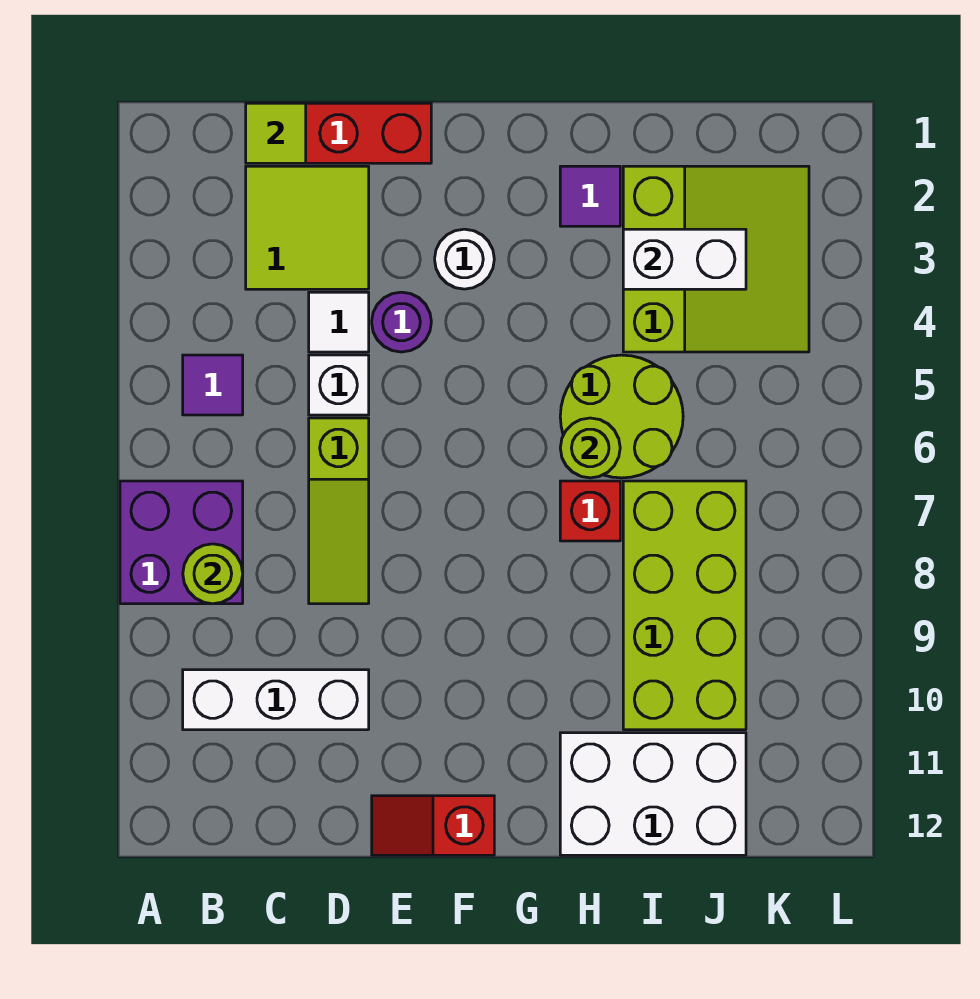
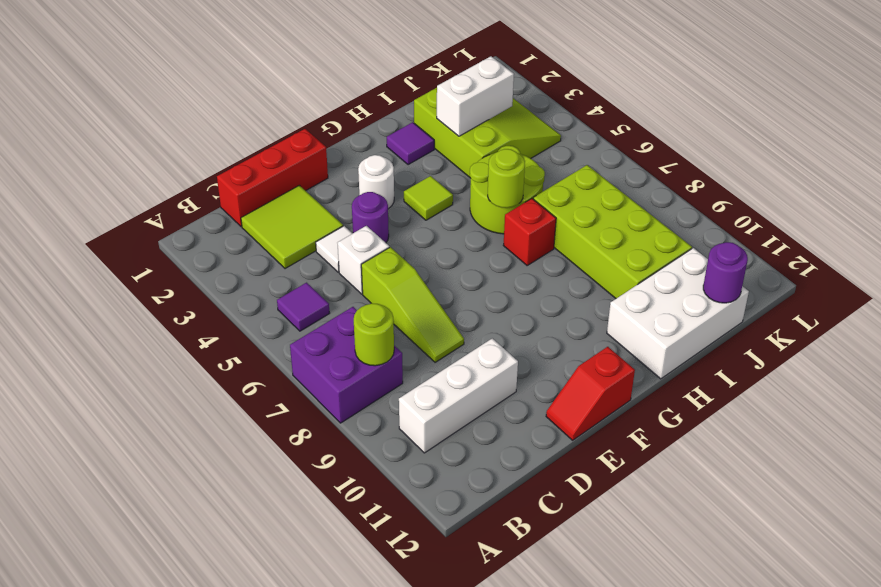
lime 1x1 tile [246,103,306,163] -> lime 1x1 tile moved to [404,176,453,220]
none -> purple 1x1 round brick [703,242,748,303]

